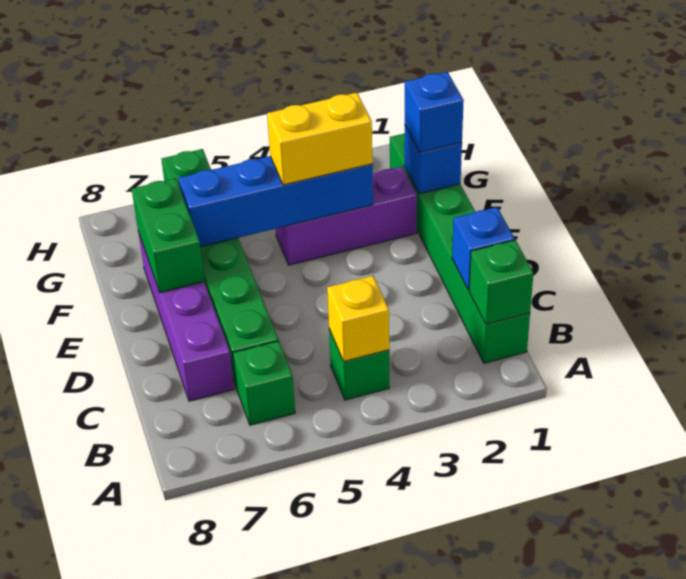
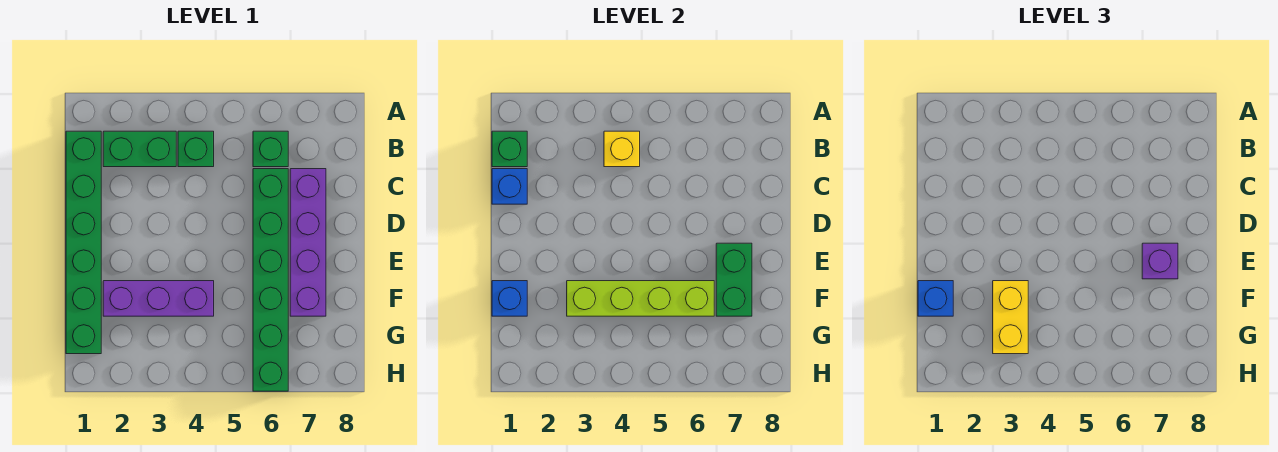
none -> green 1x2 brick [103,131,176,167]
none -> purple 1x1 brick [1142,243,1178,279]
blue 1x4 brick [178,156,373,247] -> lime 1x4 brick [567,281,714,316]
yellow 1x2 brick [267,93,372,185] -> yellow 1x2 brick turned to [993,281,1028,354]

